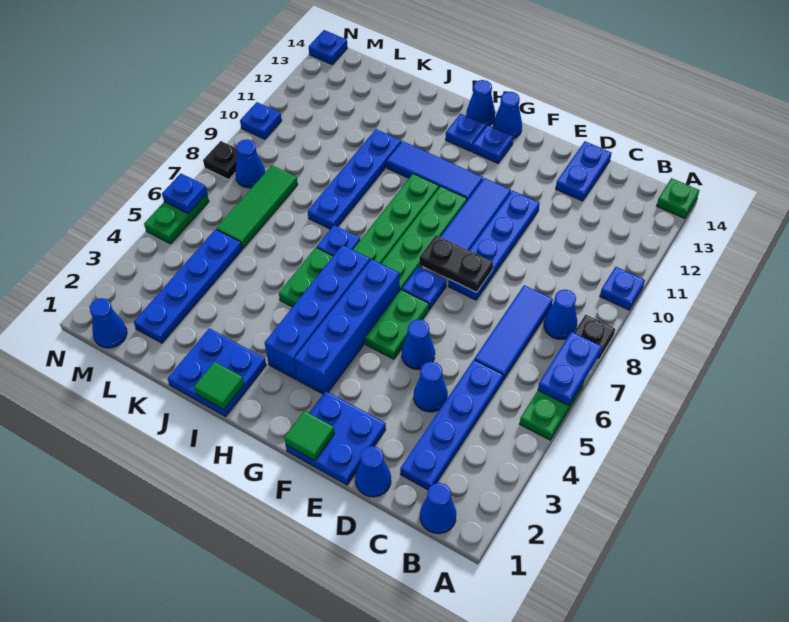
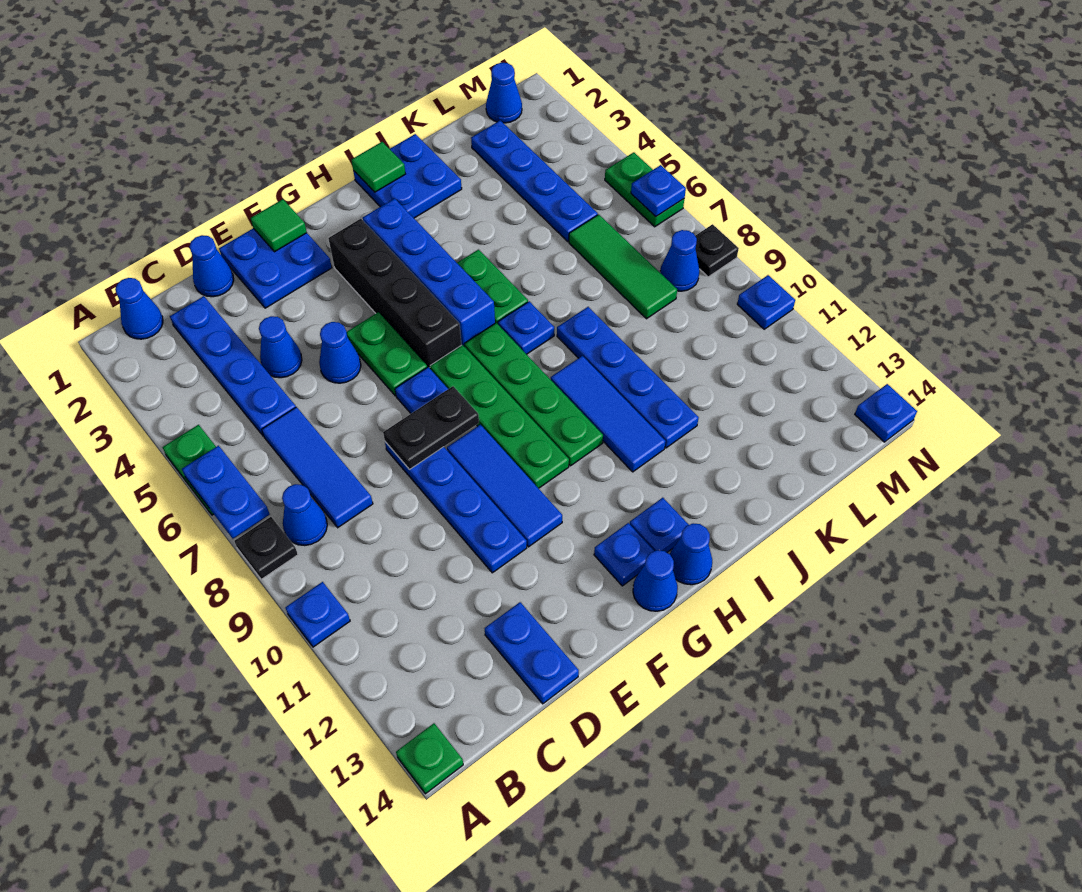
blue 1x4 brick [294,259,400,394] -> black 1x4 brick [328,219,461,368]
blue 1x3 tile [387,141,483,200] -> blue 1x3 tile turned to [551,356,666,472]

